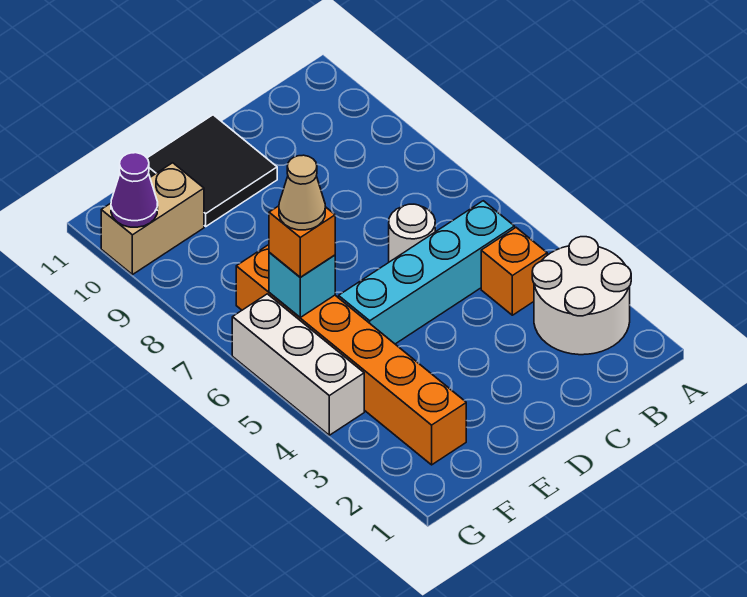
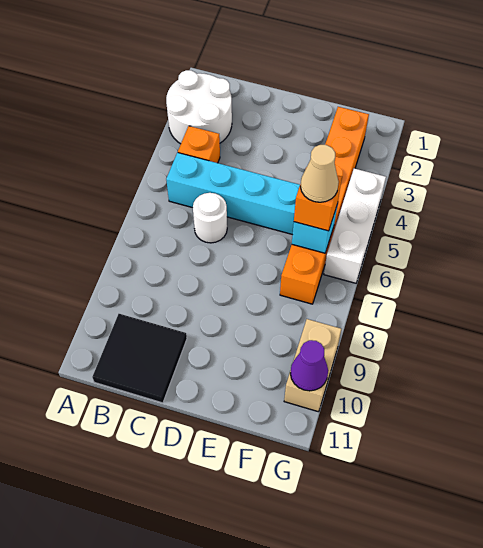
black 2x2 tile [147,115,277,226] -> black 2x2 tile moved to [92,314,187,403]
tan 1x2 brick [101,163,204,275] -> tan 1x2 brick turned to [284,319,341,412]

